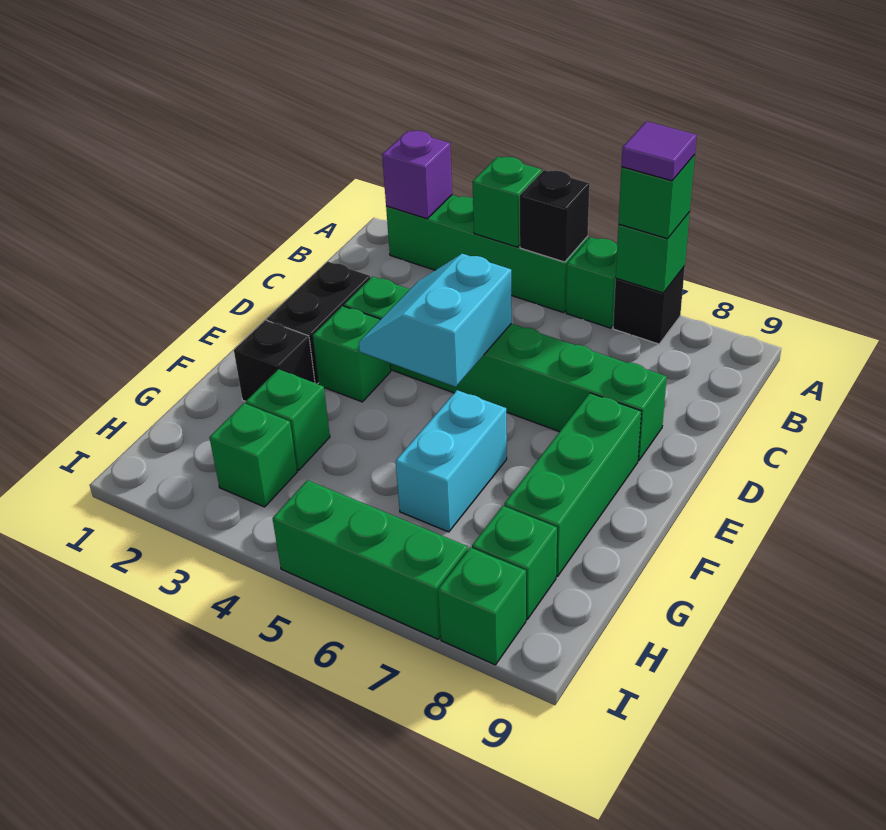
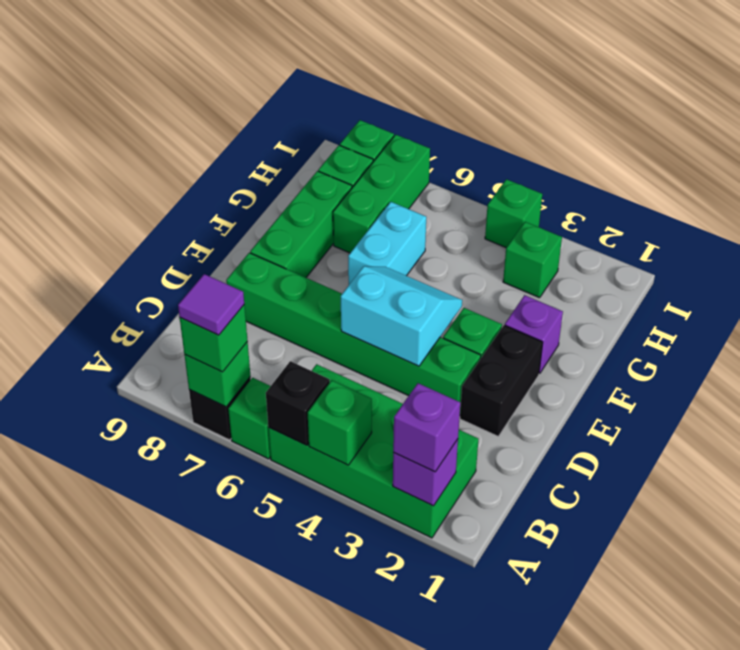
green 1x4 brick [386,195,588,313] -> green 2x4 brick [268,364,478,538]
none -> purple 1x1 brick [393,383,460,472]
cyan 2x2 slope [359,254,512,387] -> cyan 2x2 slope turned to [341,266,462,366]
black 1x1 brick [234,320,315,401] -> purple 1x1 brick [505,295,563,374]
green 1x1 brick [246,369,330,470] -> green 1x1 brick moved to [485,179,542,248]
green 1x3 brick [272,480,468,639] -> green 1x3 brick turned to [333,135,430,253]

